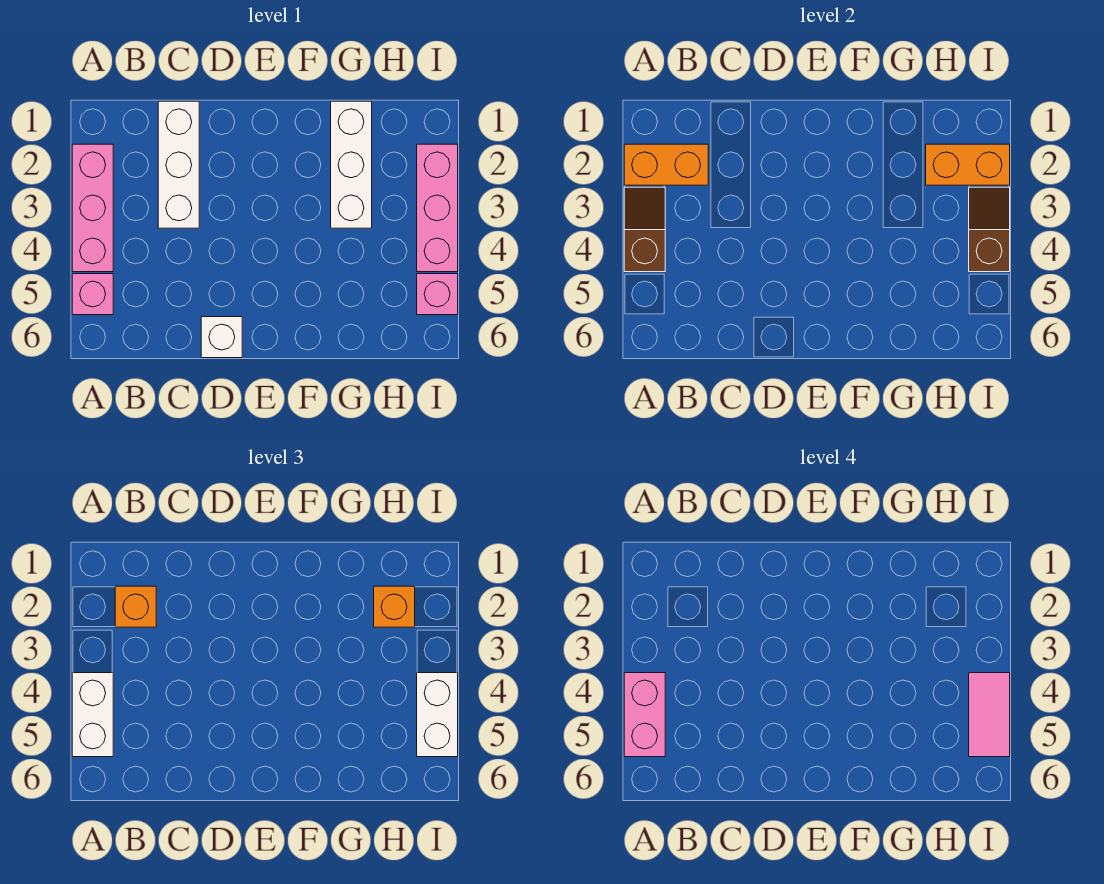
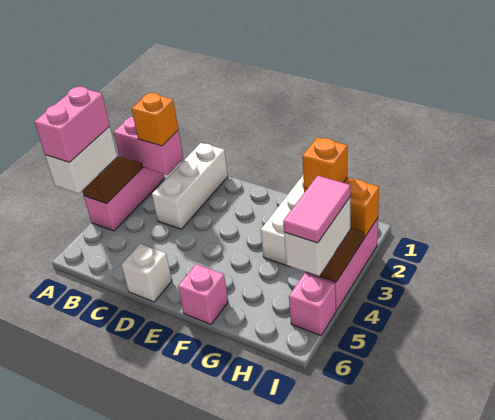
orange 1x2 brick [624,144,708,185] -> pink 1x2 brick [114,116,184,175]
pink 1x1 brick [72,274,113,315] -> pink 1x1 brick moved to [178,264,228,324]

